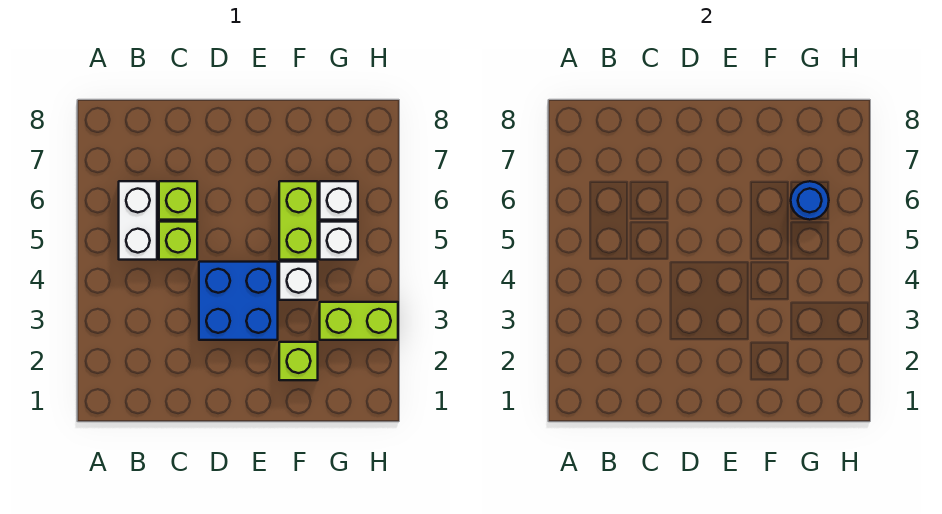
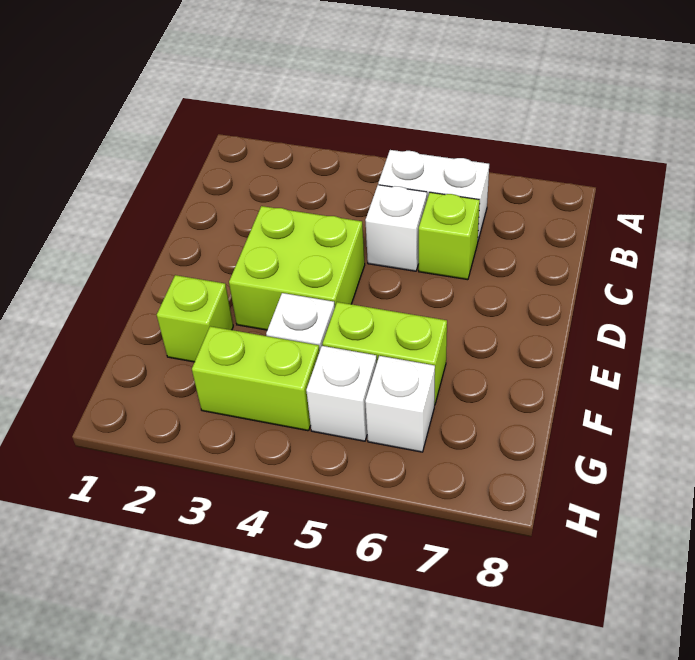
lime 1x1 brick [159,222,197,260] -> white 1x1 brick [365,185,427,271]
blue 2x2 brick [199,262,278,340] -> lime 2x2 brick [229,206,365,330]
lime 1x2 brick [320,302,398,340] -> lime 1x2 brick turned to [192,326,320,431]
blue 1x1 round brick [791,181,829,220] -> none

